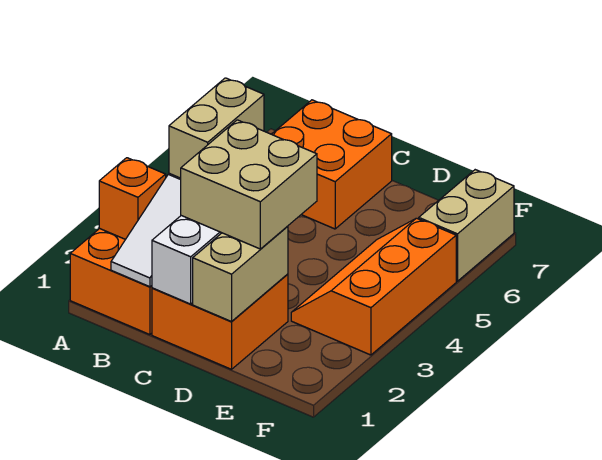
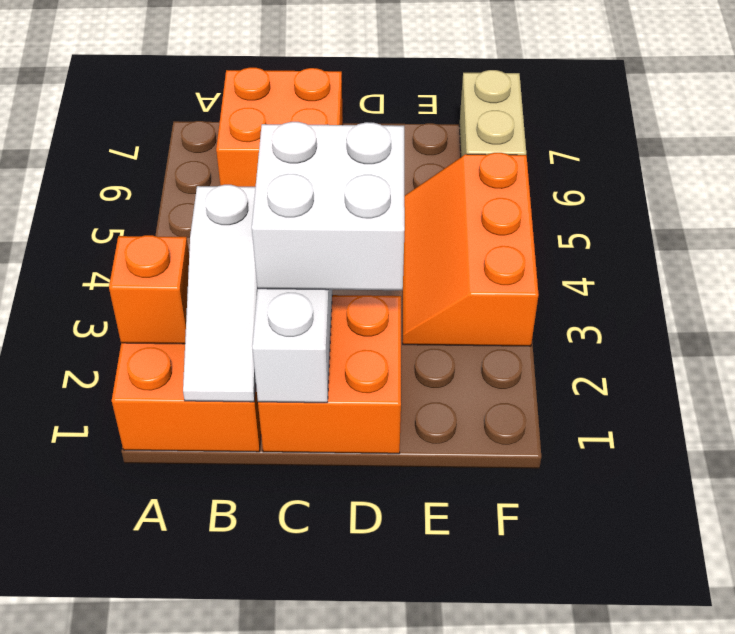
tan 1x2 brick [169,78,264,178] -> none
tan 2x2 brick [181,120,317,249] -> white 2x2 brick [252,122,405,290]
tan 1x2 brick [193,226,288,322] -> none

